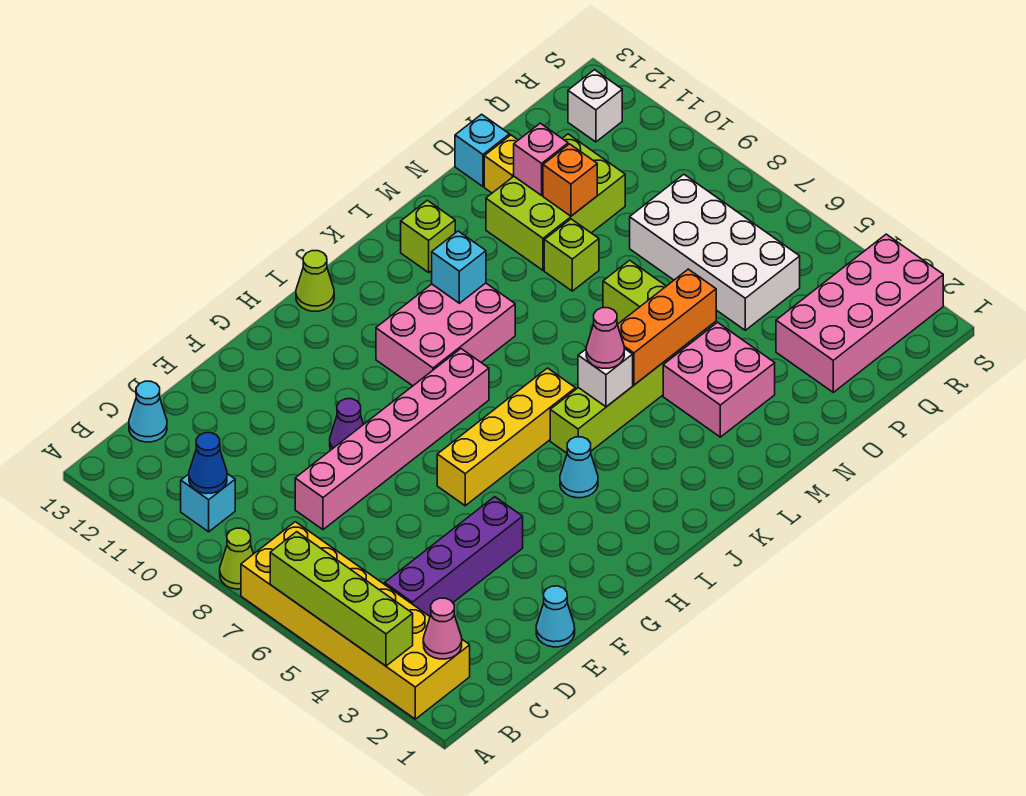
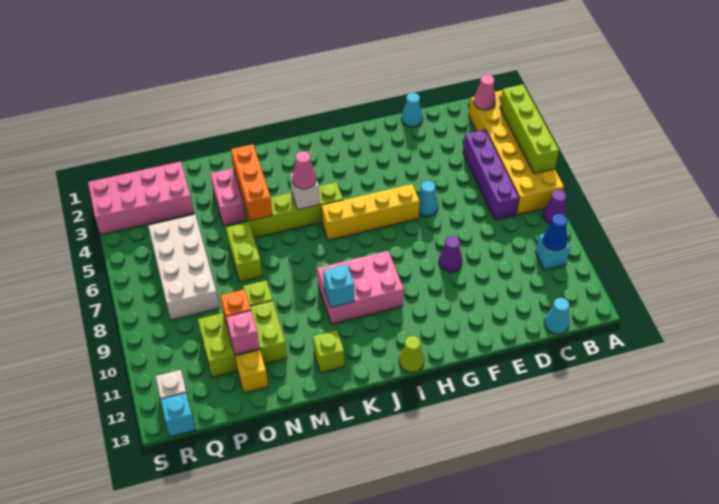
lime 1x1 cone [220,528,253,589] -> purple 1x1 cone [543,190,566,224]
purple 1x4 brick [385,497,523,616] -> purple 1x4 brick turned to [463,130,519,220]
pink 1x6 brick [295,349,489,530] -> none
cyan 1x1 cone [560,437,598,498] -> cyan 1x1 cone moved to [418,181,438,216]
orange 1x3 brick [617,269,716,385] -> orange 1x3 brick turned to [231,144,272,221]
cyan 1x1 brick [455,114,510,186] -> cyan 1x1 brick moved to [161,393,195,437]

